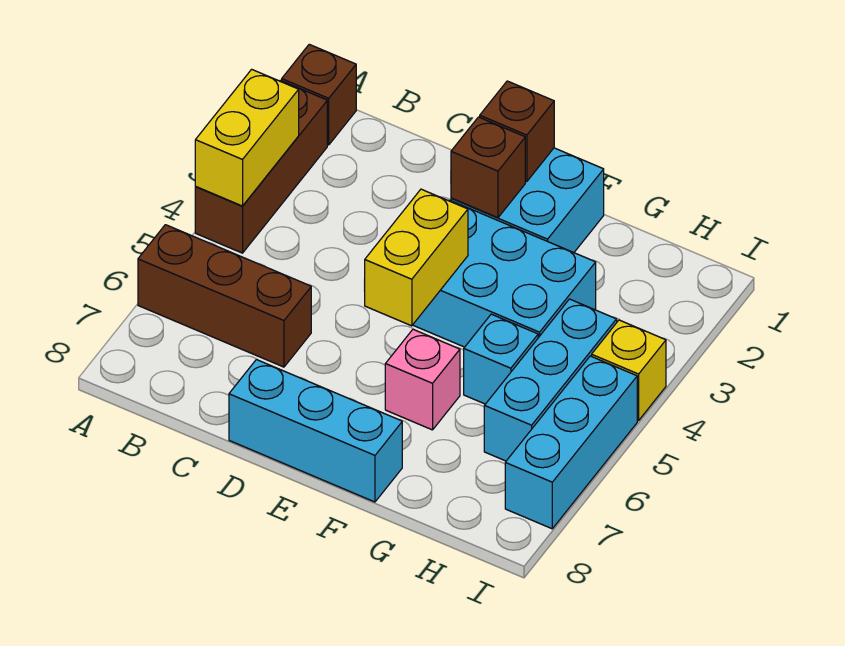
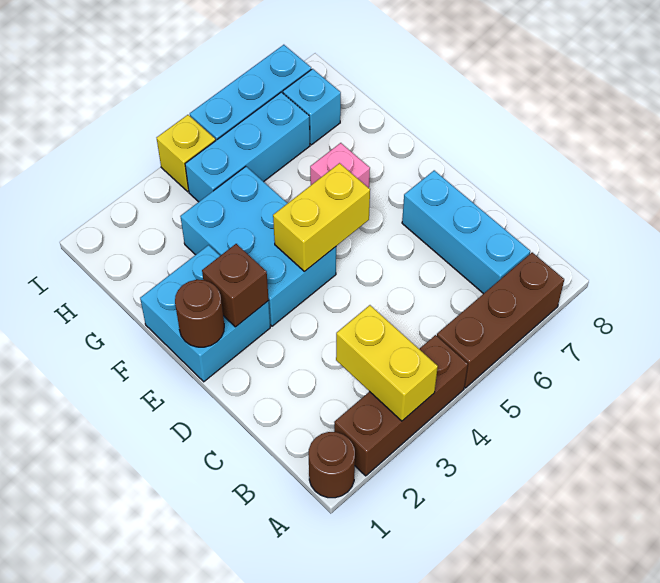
brown 1x1 brick [282,44,356,145] -> brown 1x1 round brick [309,432,355,498]
yellow 1x2 brick [195,69,299,206] -> yellow 1x2 brick turned to [336,305,438,421]
brown 1x3 brick [138,225,311,367] -> brown 1x3 brick turned to [437,252,564,388]
cyan 1x3 brick [229,360,402,502] -> cyan 1x3 brick moved to [402,170,530,294]
brown 1x1 brick [480,81,554,182] -> brown 1x1 round brick [175,280,224,347]
cyan 1x1 brick [464,314,538,404] -> cyan 1x1 brick moved to [283,69,341,145]

